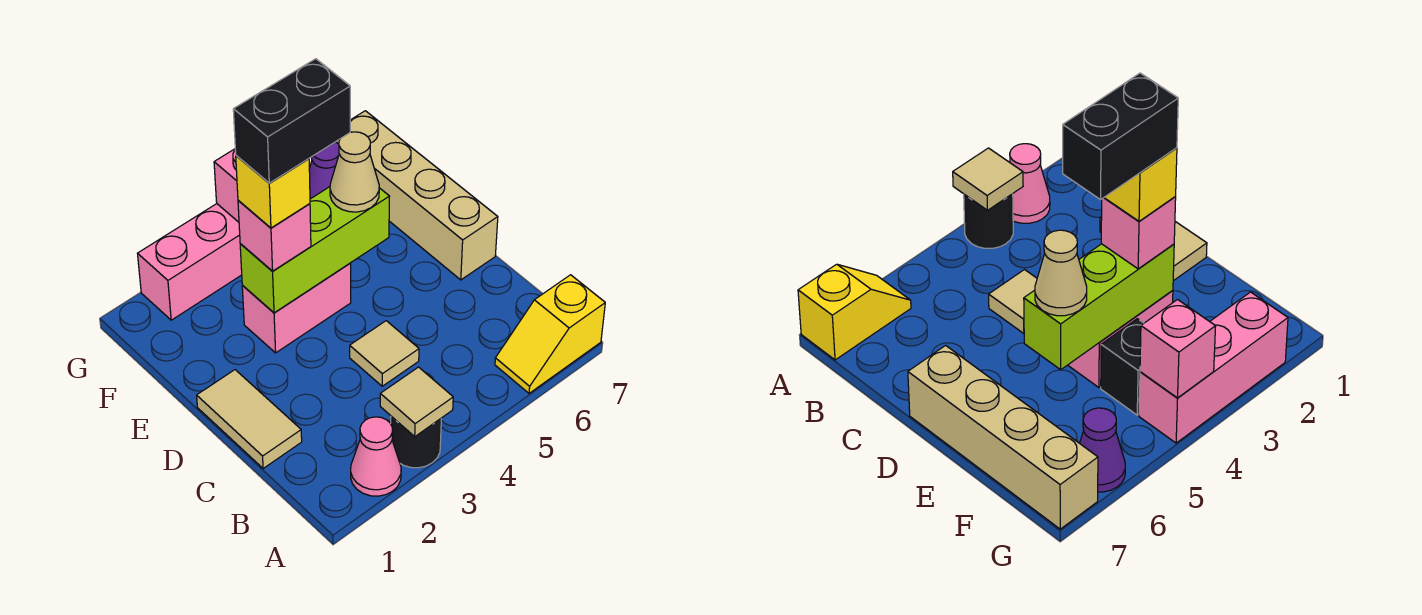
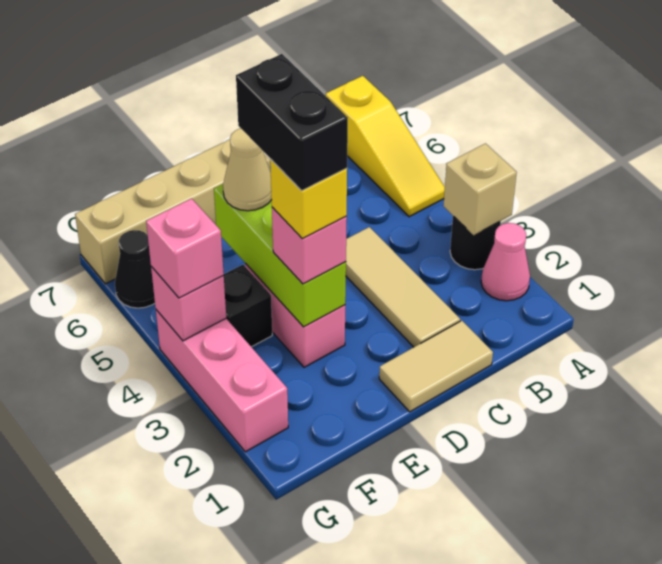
tan 1x1 tile [380,367,453,436] -> tan 1x1 brick [444,144,517,235]
yellow 1x2 slope [495,275,605,393] -> yellow 1x3 slope [326,76,445,217]
tan 1x1 tile [350,321,419,386] -> tan 1x3 tile [346,227,460,347]
none -> pink 1x1 brick [146,199,224,298]
purple 1x1 cone [309,142,339,199] -> black 1x1 cone [115,230,155,308]

